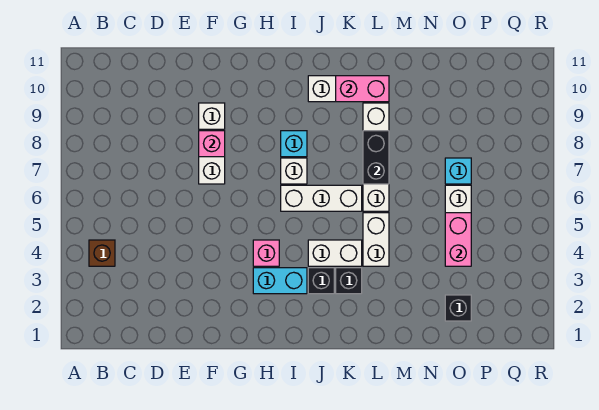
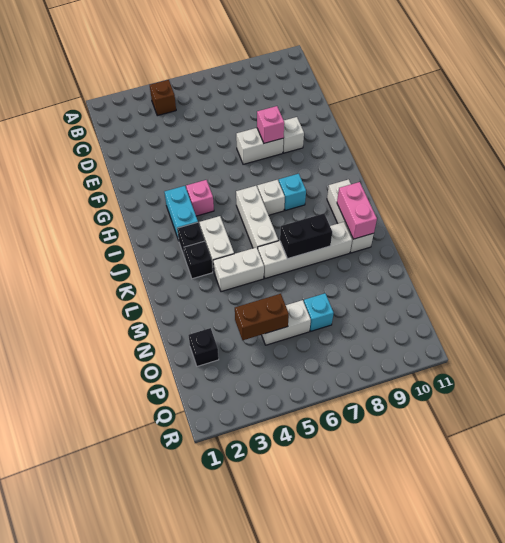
pink 1x2 brick [445,213,471,266] -> brown 1x2 brick [235,294,289,340]

